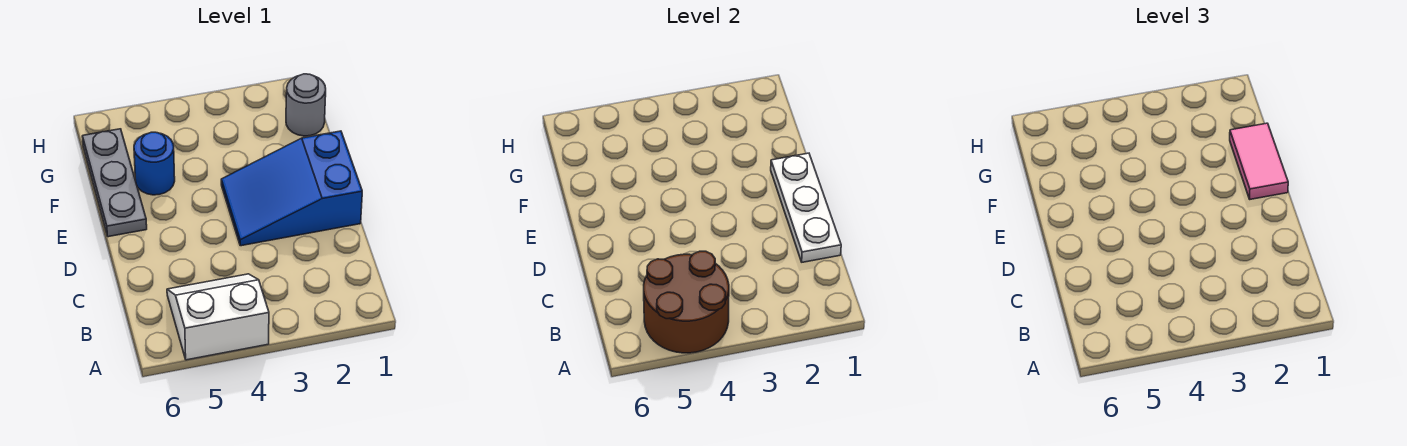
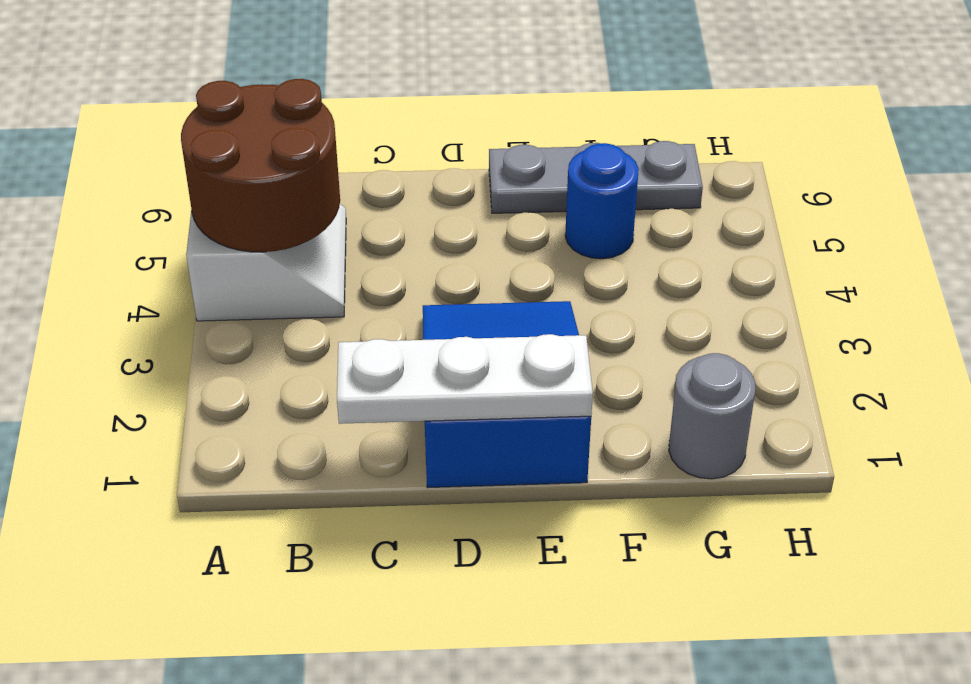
pink 1x2 tile [1230,123,1288,199] -> none

